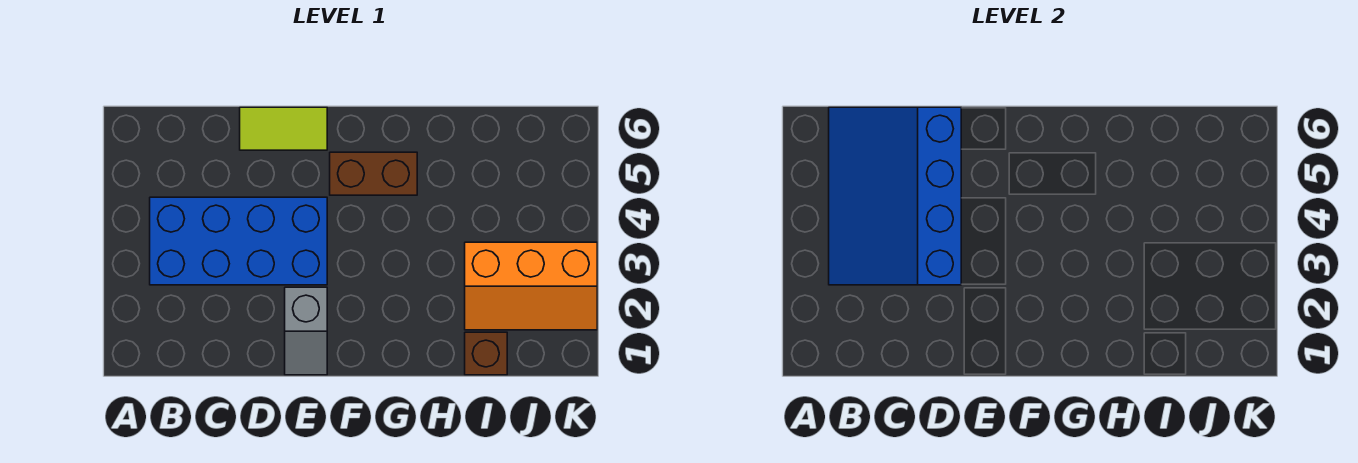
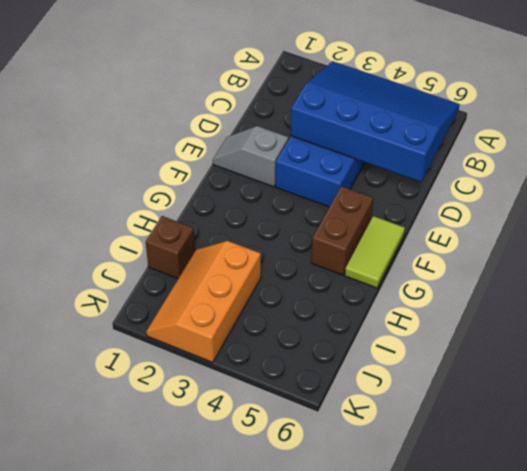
lime 1x2 tile [240,107,327,150] -> lime 1x2 tile moved to [345,216,405,288]

